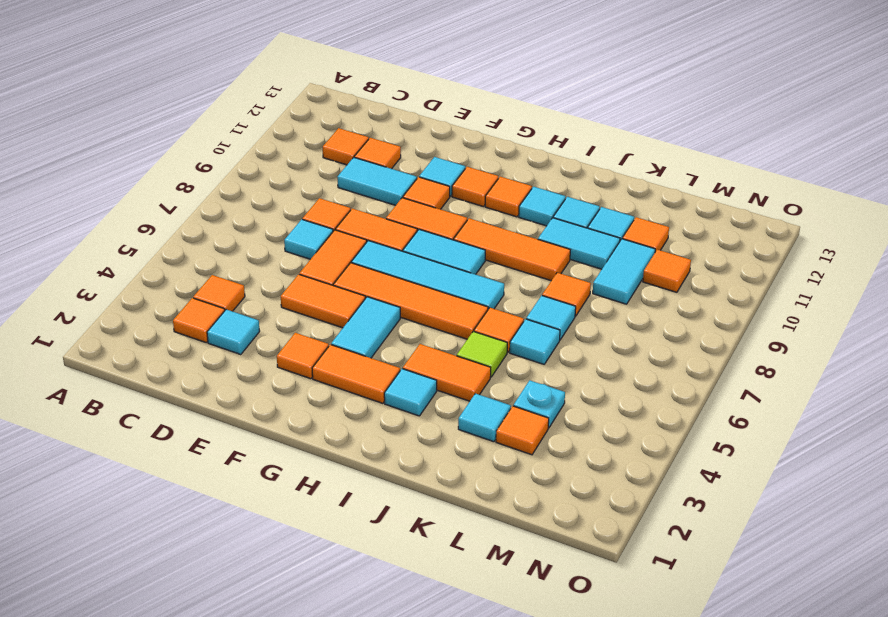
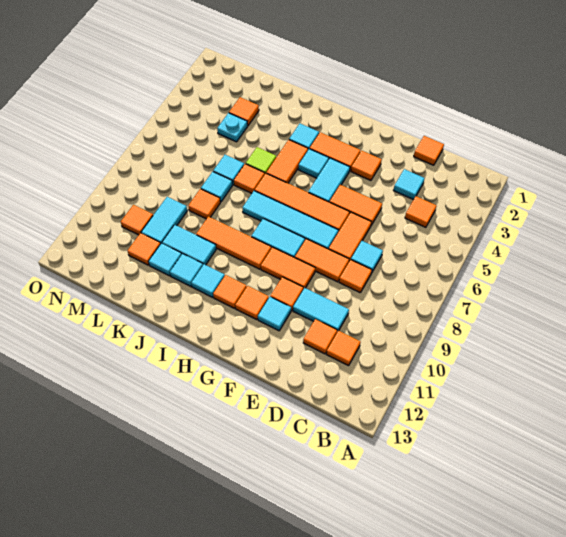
orange 1x1 tile [173,298,225,342] -> orange 1x1 tile moved to [414,136,444,165]
orange 1x2 tile [403,344,491,401] -> orange 1x2 tile turned to [266,140,308,183]
cyan 1x1 tile [458,394,511,442] -> cyan 1x1 tile moved to [298,149,329,178]

